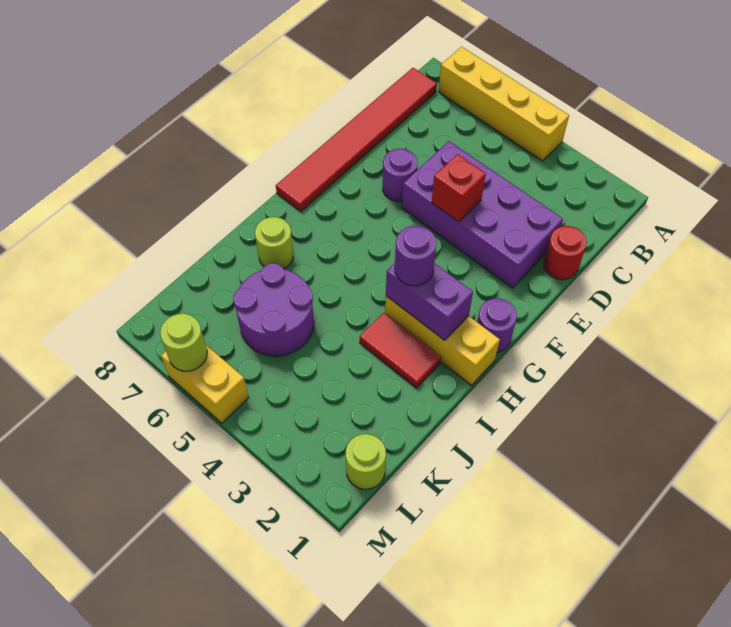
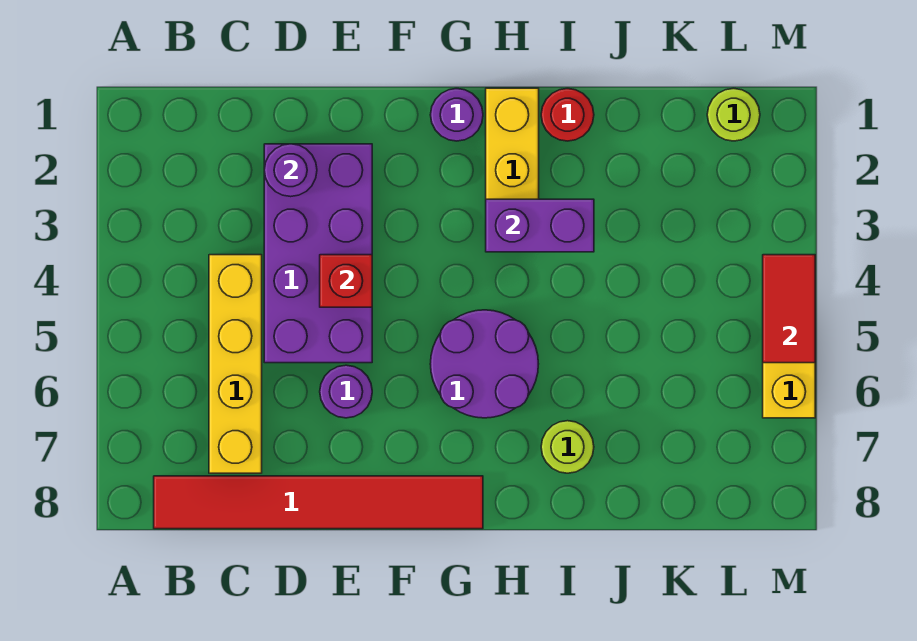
yellow 1x4 brick [439,47,569,161] -> yellow 1x4 brick moved to [209,255,262,473]
red 1x1 round brick [544,226,587,280] -> red 1x1 round brick moved to [541,89,594,141]
purple 1x2 brick [386,263,473,340] -> purple 1x2 brick turned to [486,199,594,252]
purple 1x1 round brick [395,226,436,286] -> purple 1x1 round brick moved to [264,144,317,197]
red 1x2 tile [360,313,441,388] -> red 1x2 tile moved to [763,255,815,363]
purple 2x2 round brick [233,263,314,356] -> purple 2x2 round brick moved to [430,310,538,418]
lime 1x1 round brick [160,314,207,371] -> none

